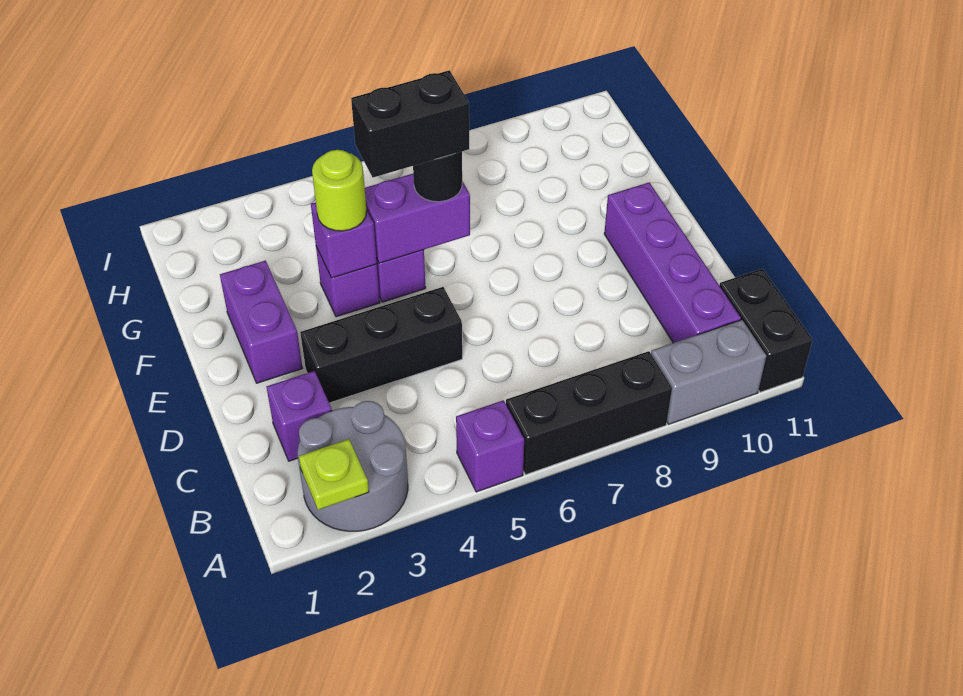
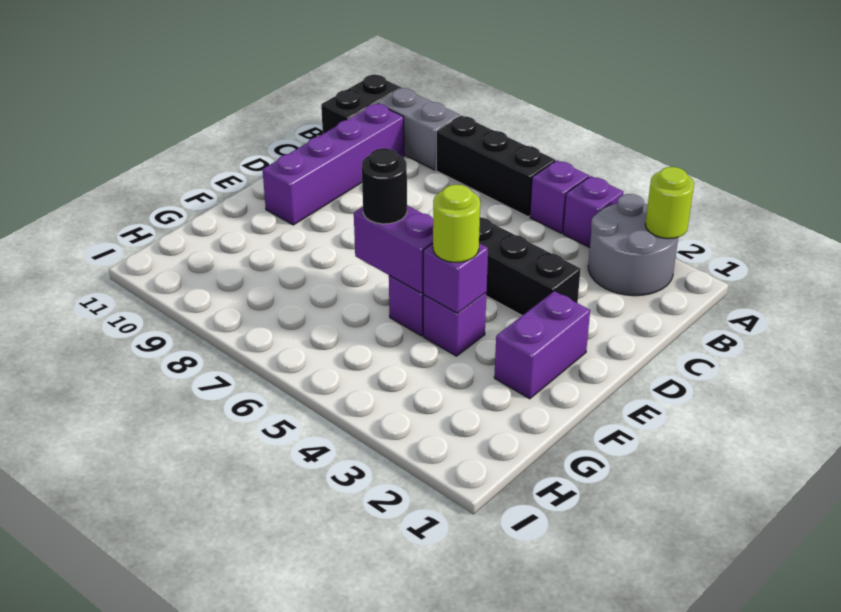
lime 1x1 plate [299,439,369,510] -> lime 1x1 round brick [645,167,694,239]
purple 1x1 brick [267,371,332,461] -> purple 1x1 brick moved to [563,176,623,248]
black 1x2 brick [351,70,470,177] -> none

